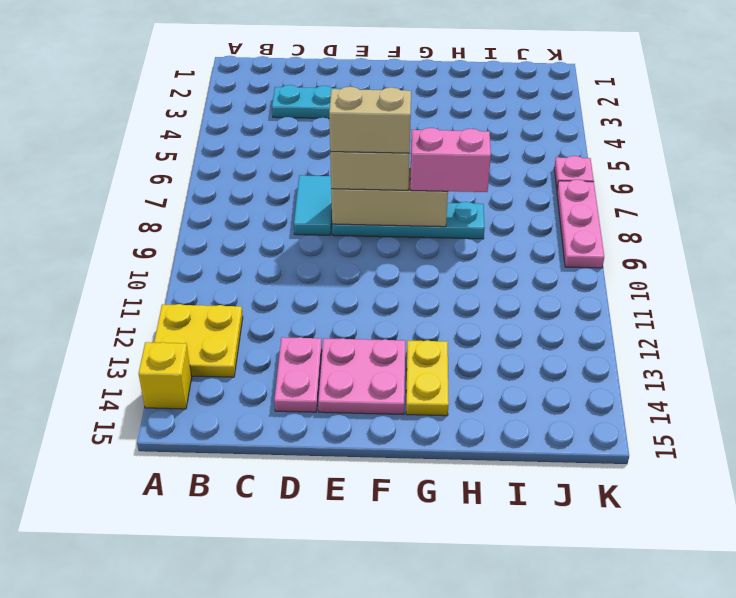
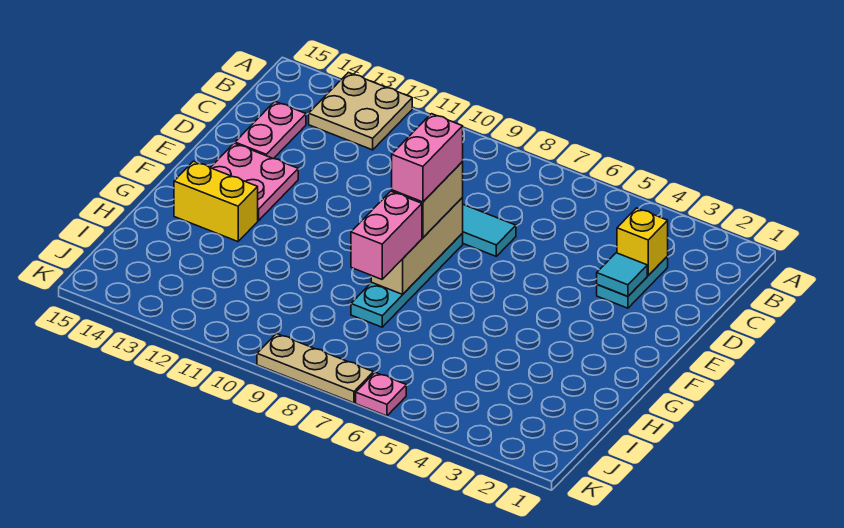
yellow 2x2 plate [154,304,243,377] -> tan 2x2 plate [309,72,412,150]
yellow 1x1 brick [139,342,192,409] -> yellow 1x1 brick moved to [617,208,668,275]
none -> cyan 1x1 tile [597,253,647,296]
pink 1x2 plate [274,337,322,412] -> pink 1x2 plate turned to [235,102,306,159]
tan 1x2 brick [329,87,411,153] -> pink 1x2 brick [392,114,463,202]
yellow 1x2 plate [406,340,449,416] -> yellow 1x2 brick [174,161,258,242]
pink 1x3 plate [557,179,604,268] -> tan 1x3 plate [257,333,374,403]

